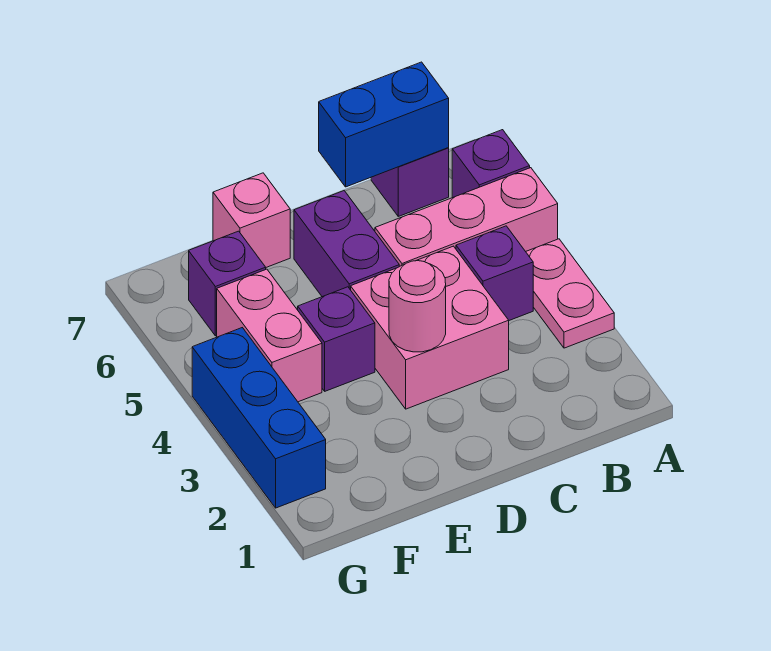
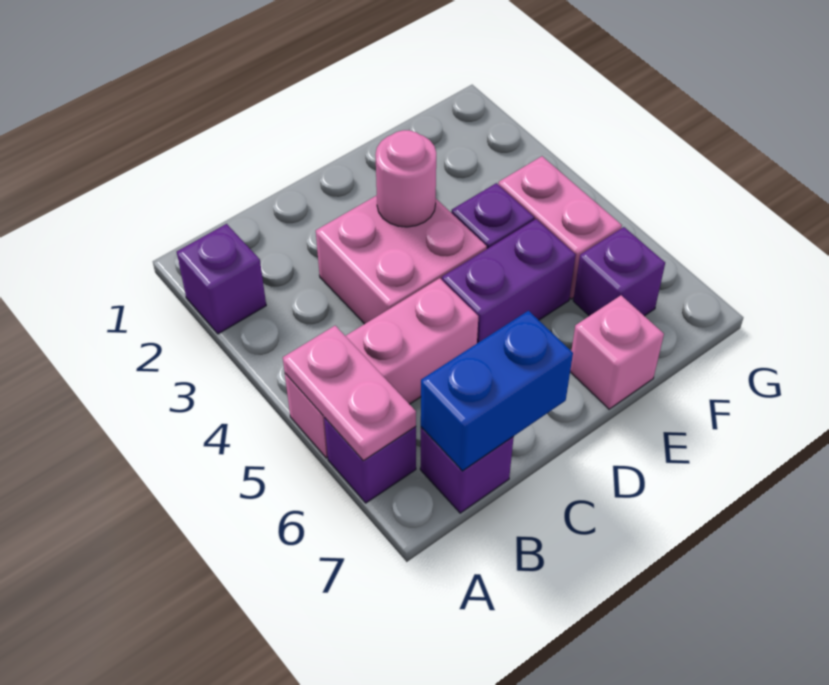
pink 1x2 plate [526,239,614,348] -> pink 1x2 plate moved to [283,326,416,461]
purple 1x1 brick [456,226,533,320] -> purple 1x1 brick moved to [177,224,266,334]
purple 1x2 brick [294,191,399,297] -> purple 1x2 brick turned to [442,219,576,343]
blue 1x3 brick [192,328,326,508] -> none

